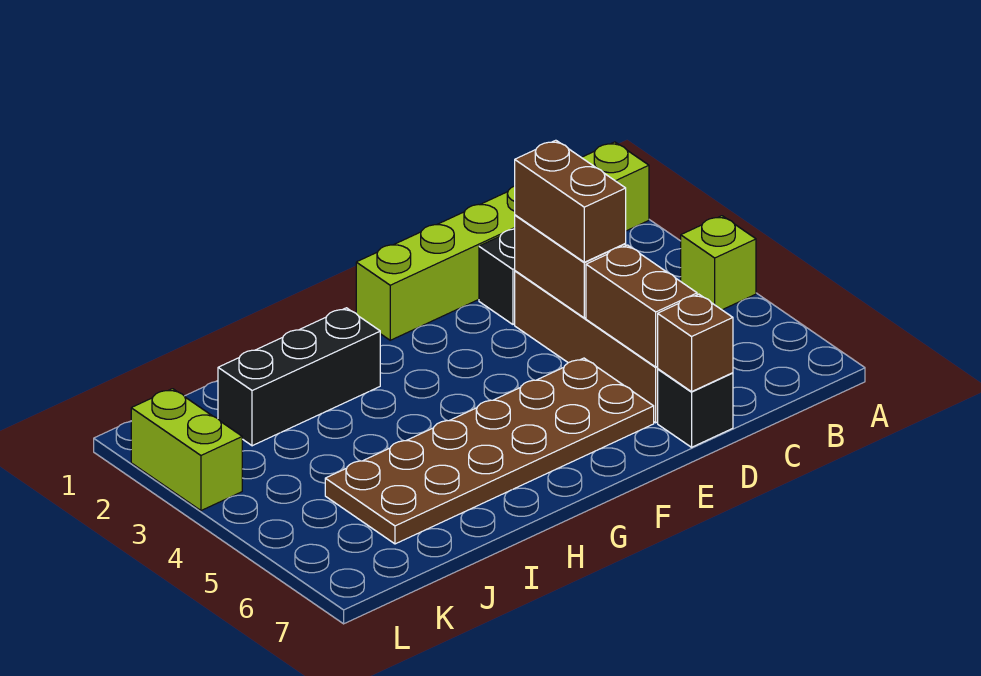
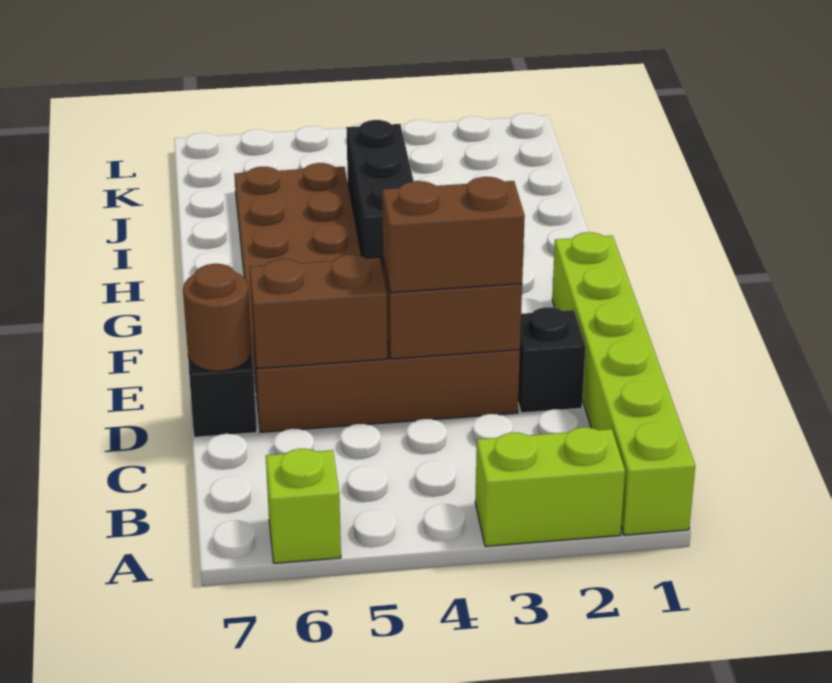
lime 1x1 brick [681,216,756,310] -> lime 1x1 brick moved to [266,449,341,563]
brown 1x1 brick [658,294,733,392] -> brown 1x1 round brick [183,264,252,371]
black 1x3 brick [218,308,380,446] -> black 1x3 brick moved to [346,120,414,271]
lime 1x2 brick [131,389,242,511] -> lime 1x2 brick moved to [475,427,625,546]

